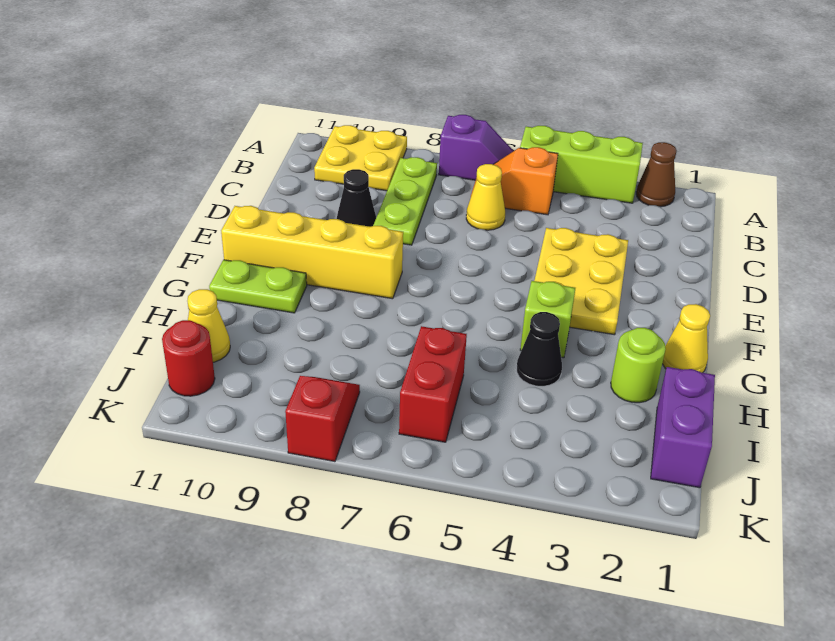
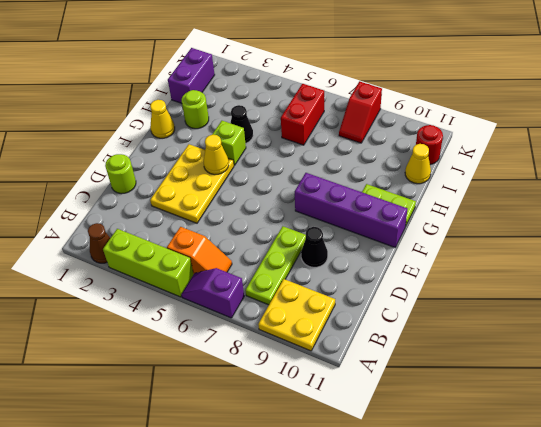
yellow 1x1 cone [466,164,505,230] -> yellow 1x1 cone moved to [204,135,229,175]
none -> lime 1x1 round brick [105,154,136,194]
yellow 1x4 brick [221,206,403,299] -> purple 1x4 brick [295,173,407,247]

